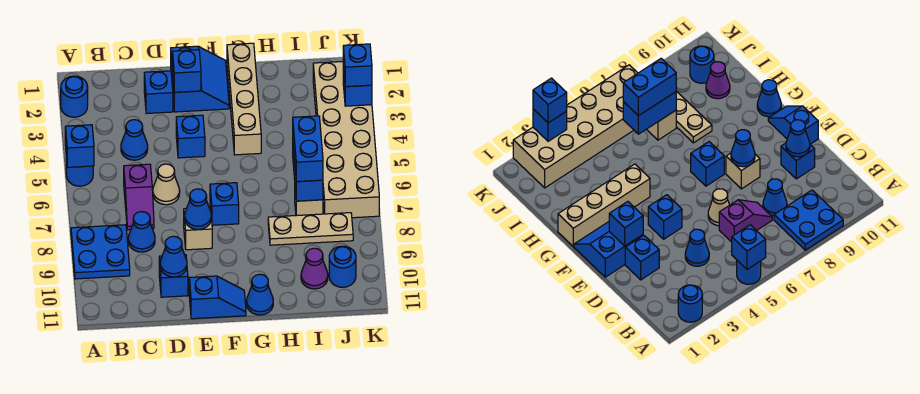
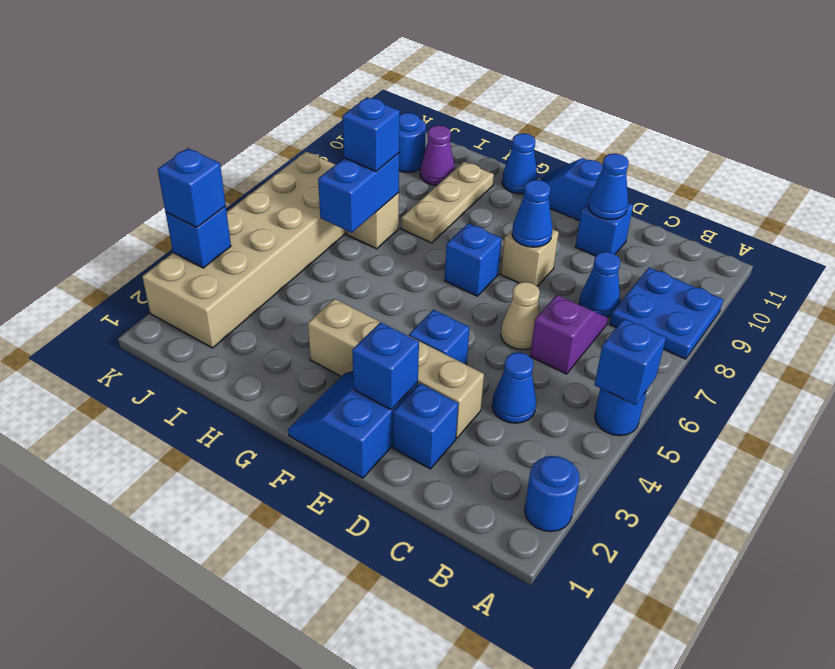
tan 1x4 brick [227,43,261,155] -> tan 1x4 brick turned to [308,299,484,438]
tan 1x3 plate [268,213,353,245] -> tan 1x3 plate turned to [401,162,494,243]
blue 1x2 brick [293,116,323,182] -> blue 1x1 brick [343,97,400,171]

